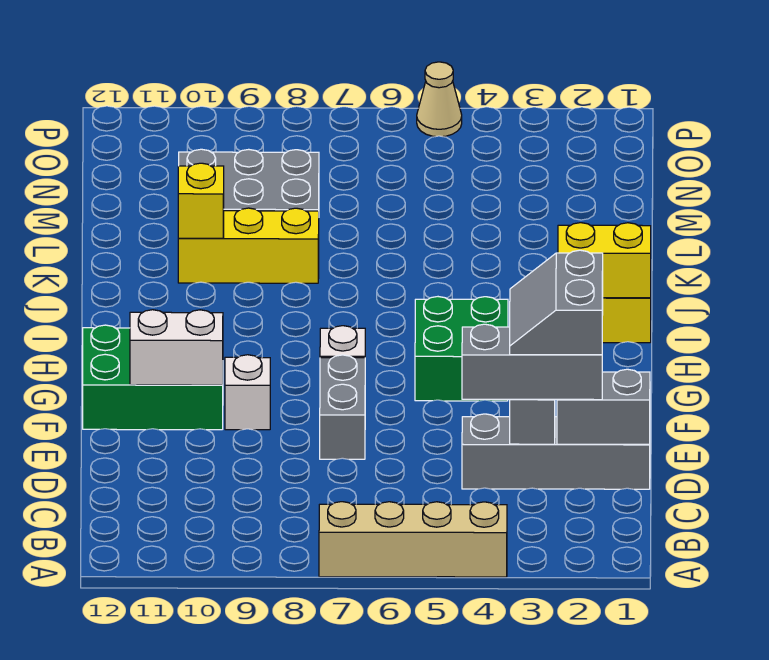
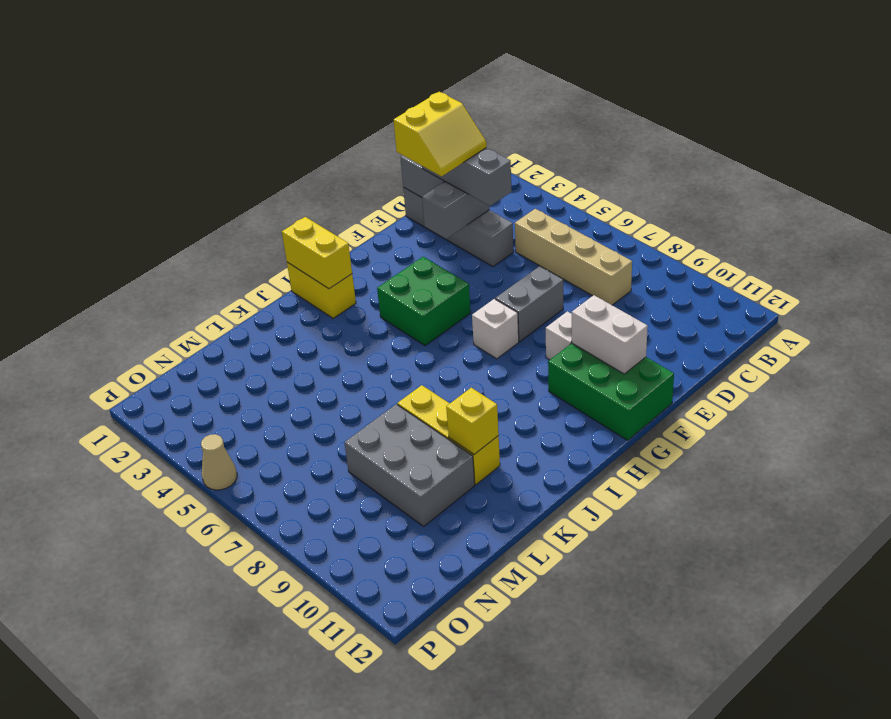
tan 1x4 brick [319,502,507,577] -> tan 1x4 brick moved to [515,209,632,305]
grey 2x2 slope [510,250,603,355] -> yellow 2x2 slope [394,92,487,176]

